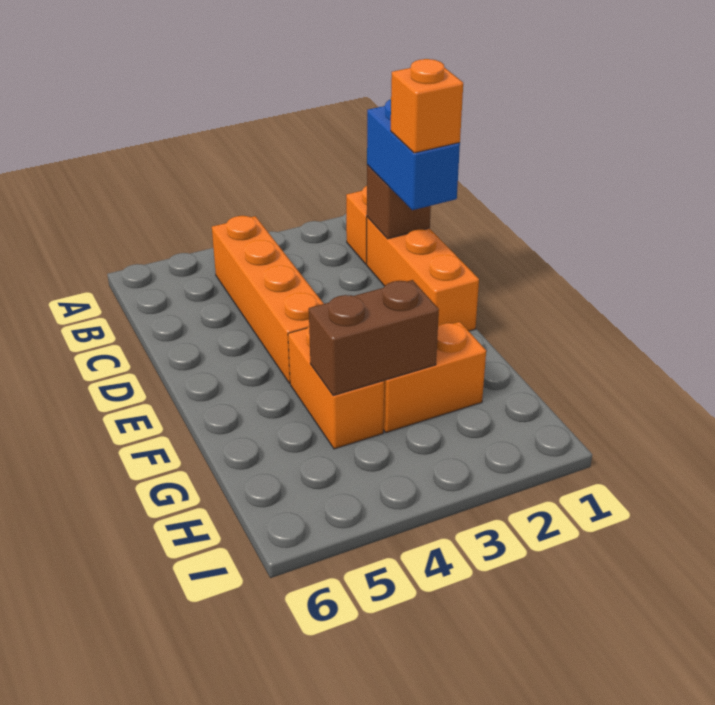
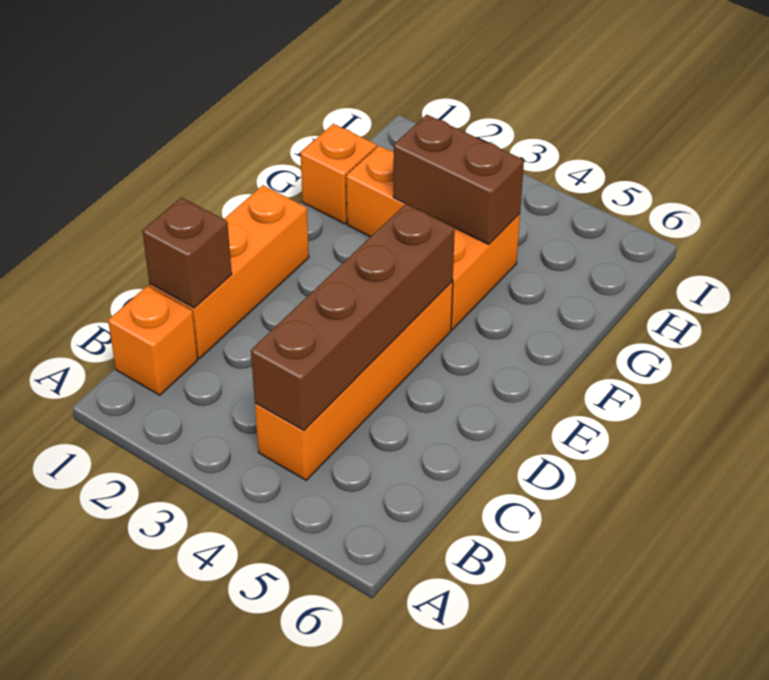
none -> brown 1x4 brick [251,204,455,430]
blue 1x2 brick [367,100,460,210] -> none
orange 1x1 brick [391,59,463,153] -> orange 1x1 brick moved to [300,124,377,224]

